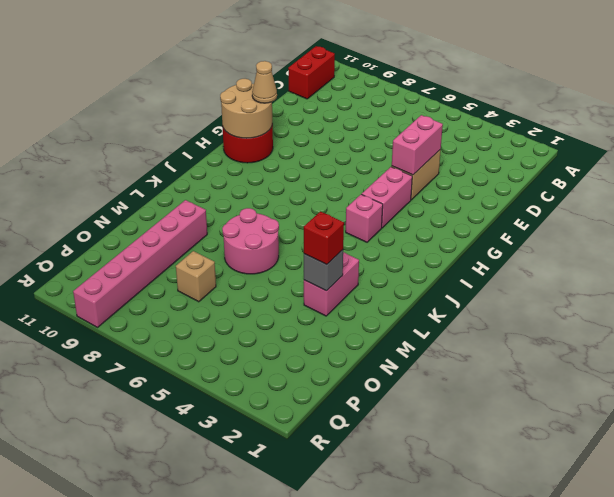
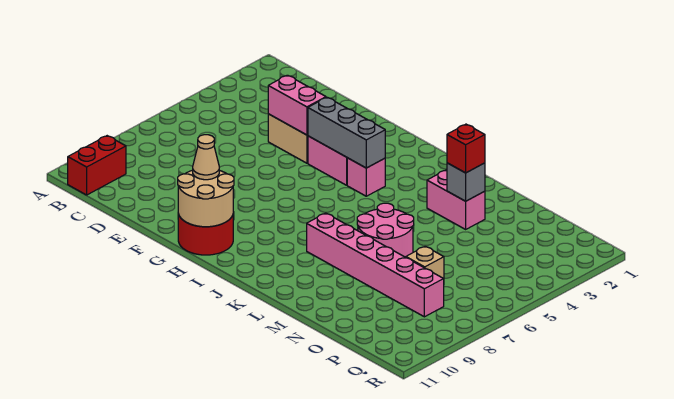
red 1x2 brick [288,46,335,99] -> red 1x2 brick turned to [68,136,126,195]
none -> grey 1x3 brick [308,97,385,168]
pink 1x6 brick [73,200,207,327] -> pink 1x6 brick moved to [307,213,444,317]

